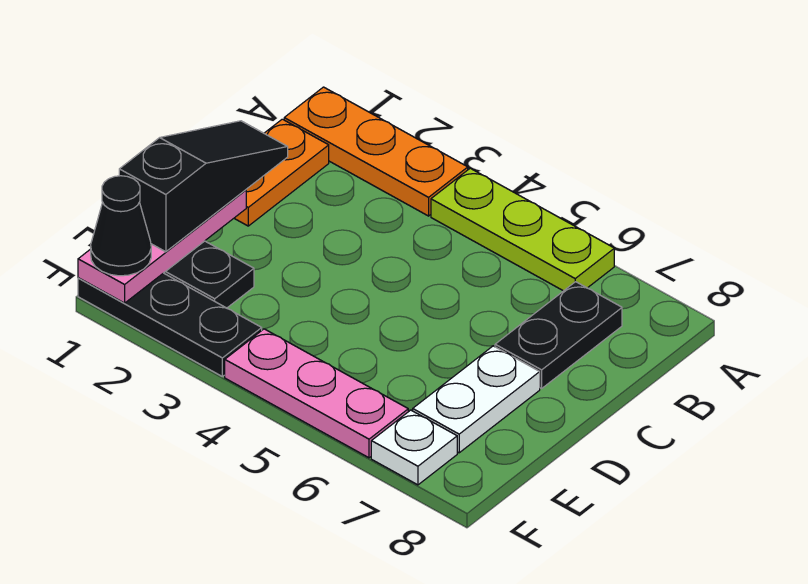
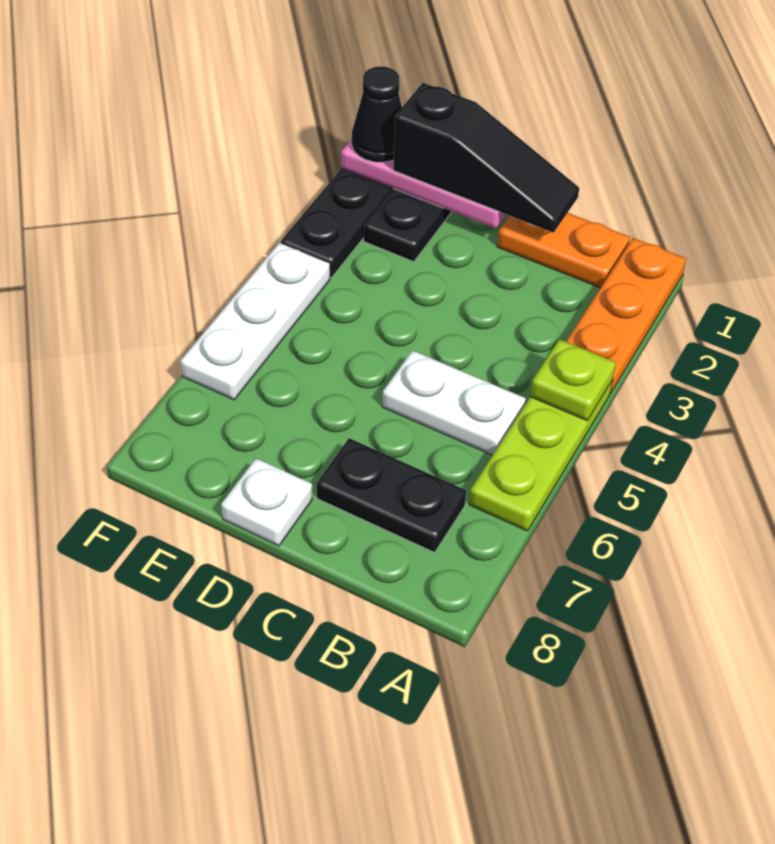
none -> lime 1x1 plate [530,339,616,420]
white 1x2 plate [413,346,540,453] -> white 1x2 plate moved to [382,350,526,455]
pink 1x3 plate [225,329,408,458] -> white 1x3 plate [180,243,330,400]
white 1x1 plate [371,410,457,485] -> white 1x1 plate moved to [221,458,312,546]

